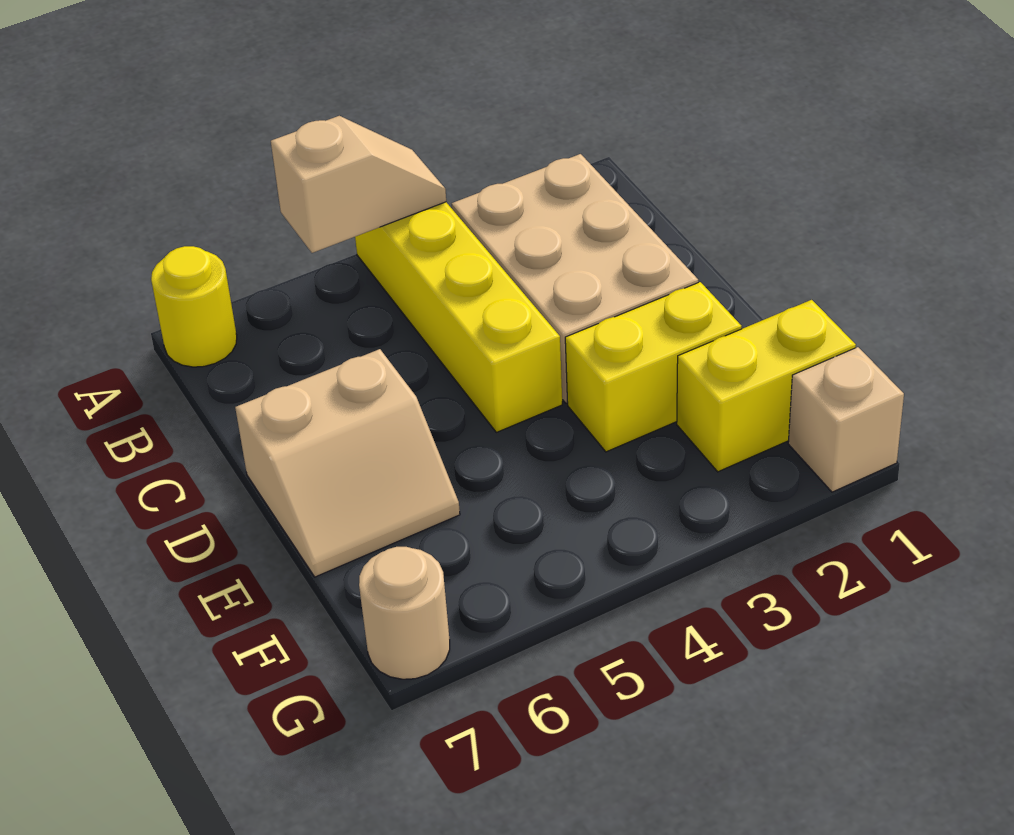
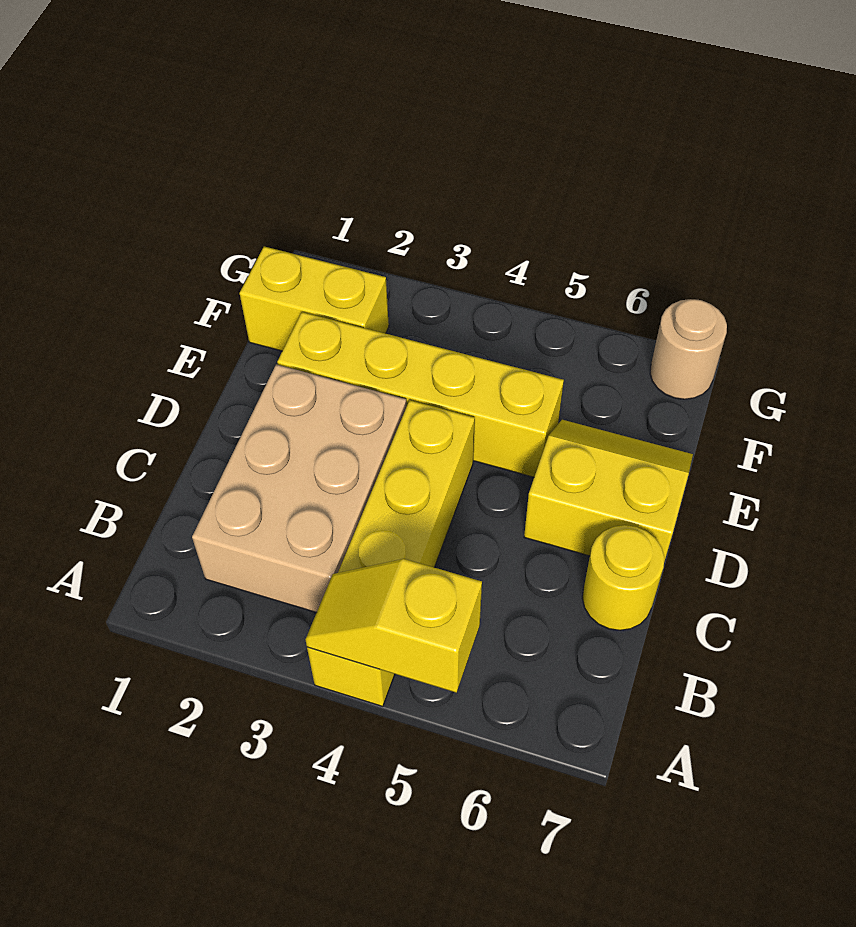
tan 1x2 slope [271,116,446,253] -> yellow 1x2 slope [305,559,482,693]
yellow 1x1 round brick [151,246,237,367] -> yellow 1x1 round brick moved to [582,525,664,630]
tan 2x2 slope [235,349,460,577] -> yellow 2x2 slope [524,420,693,561]
yellow 1x2 brick [565,282,742,452] -> yellow 1x4 brick [277,312,564,477]
tan 1x1 brick [788,347,904,492] -> none

